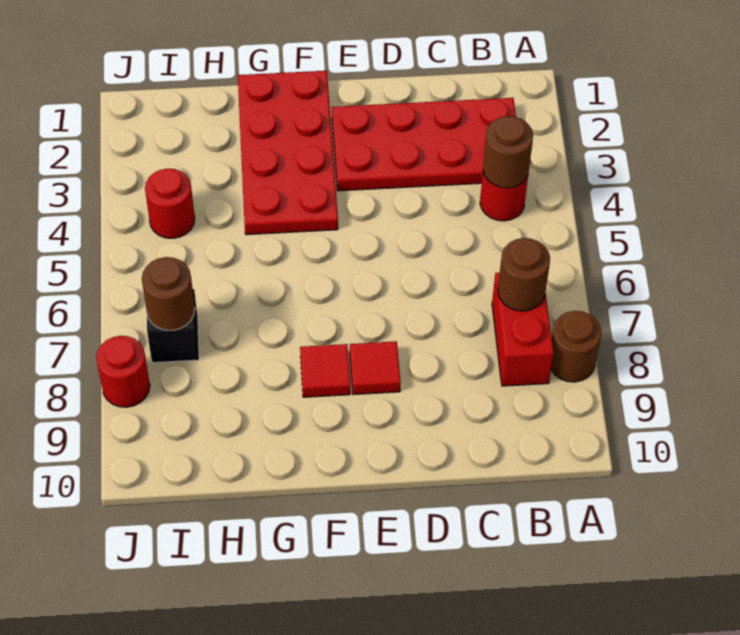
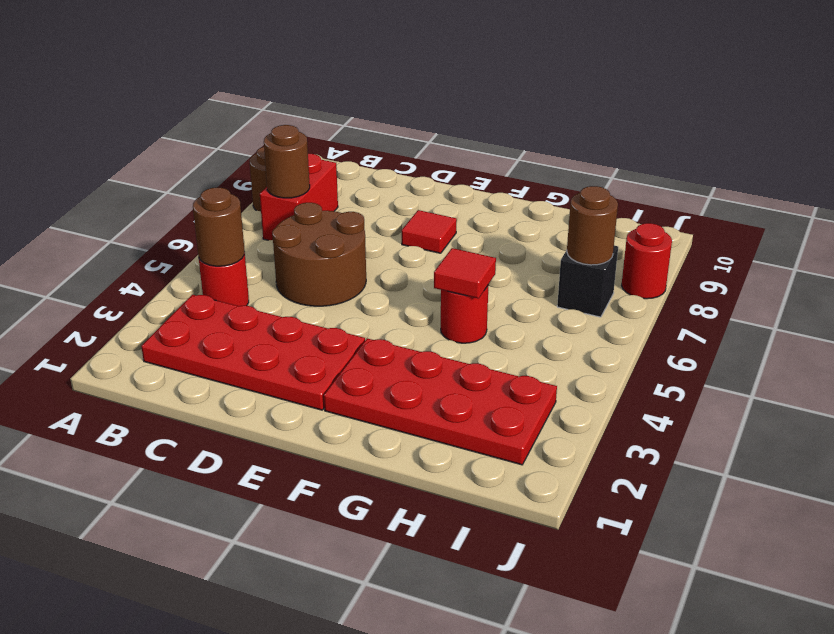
none -> brown 2x2 round brick [272,203,366,306]
red 2x4 plate [238,71,338,235] -> red 2x4 plate turned to [324,338,557,465]
red 1x1 tile [300,344,350,397] -> red 1x1 tile moved to [434,248,496,298]
red 1x1 round brick [145,168,195,238] -> red 1x1 round brick moved to [441,284,489,343]

